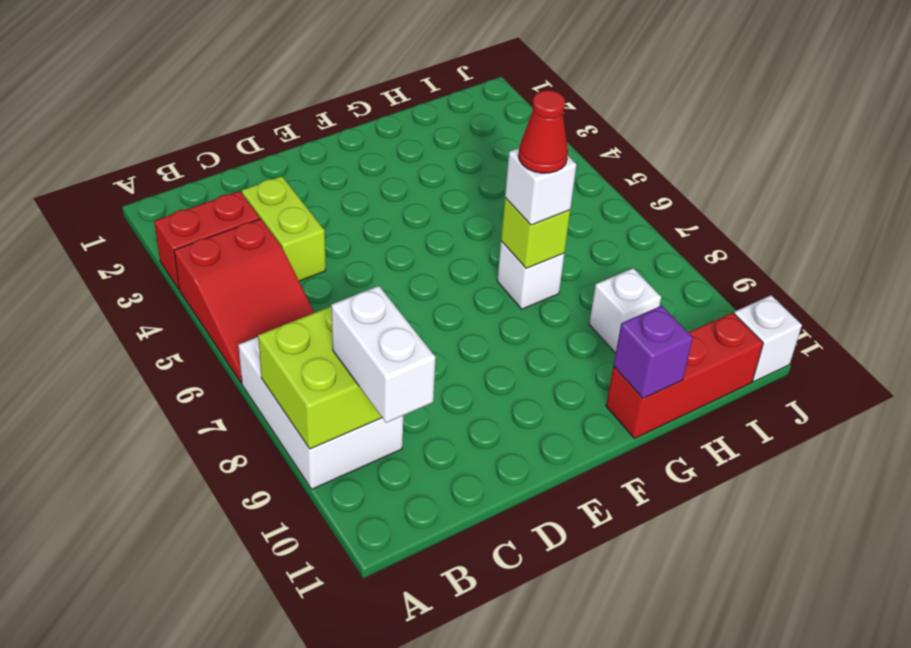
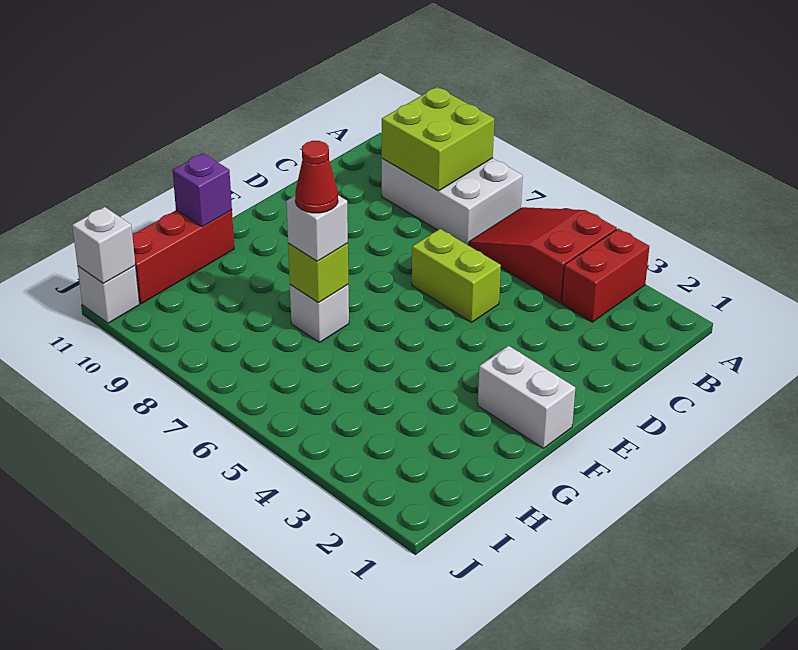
white 1x2 brick [331,286,436,423] -> white 1x2 brick moved to [478,346,575,448]
lime 1x2 brick [242,176,326,281] -> lime 1x2 brick moved to [412,229,501,322]
white 1x1 brick [589,268,661,353] -> white 1x1 brick moved to [72,207,135,284]

